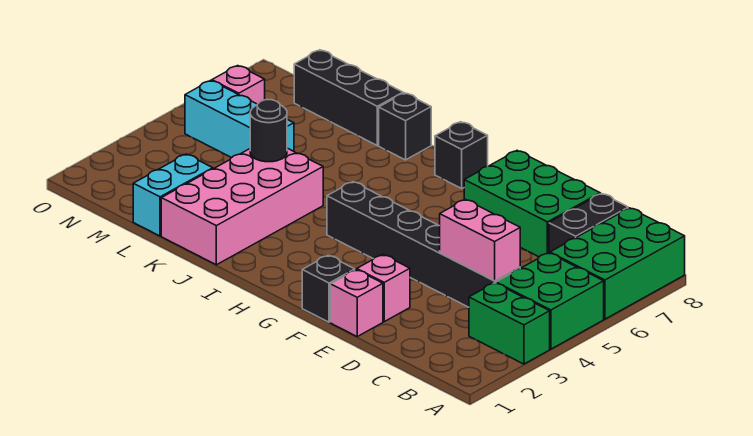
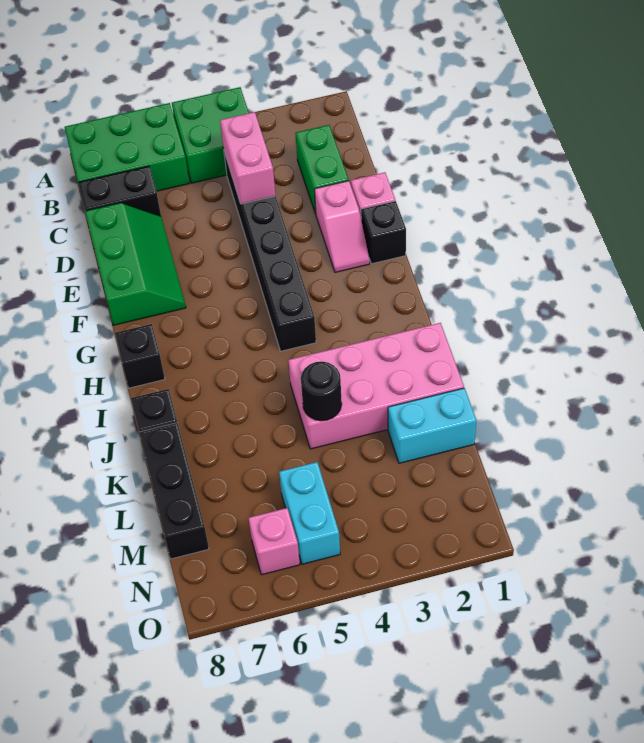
green 1x2 brick [469,283,550,364] -> green 1x2 brick moved to [296,125,349,214]
green 2x3 brick [464,151,600,257] -> green 2x3 slope [85,203,186,325]
cyan 1x3 brick [185,80,294,158] -> cyan 1x2 brick [279,462,340,564]

